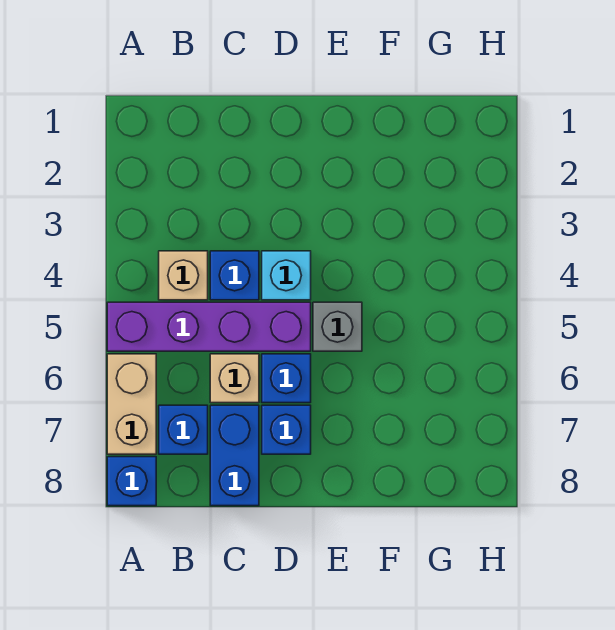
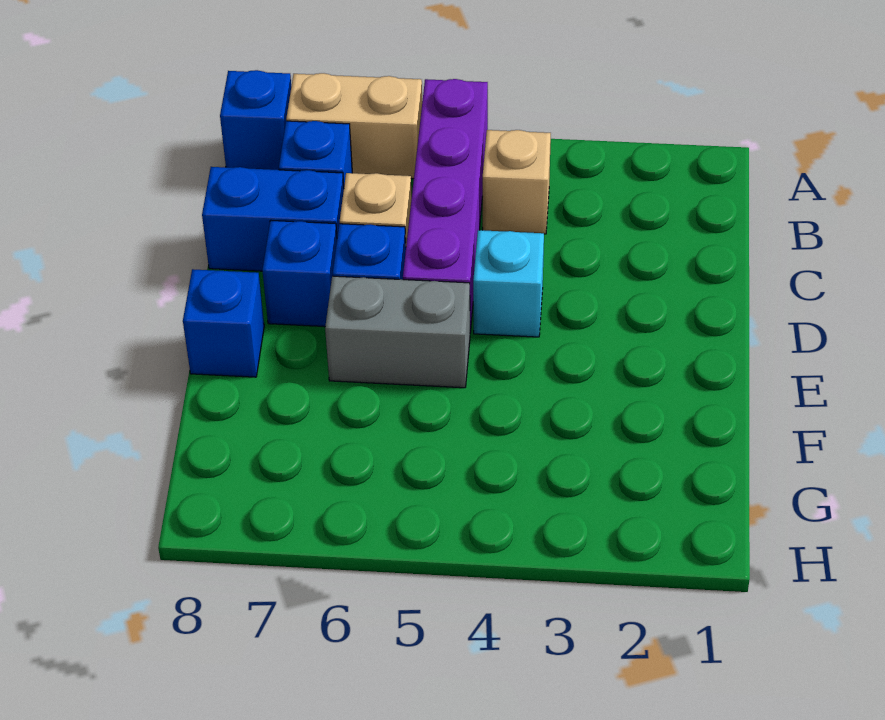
blue 1x1 brick [210,251,259,300] -> blue 1x1 brick moved to [183,269,264,377]
grey 1x1 brick [313,302,362,351] -> grey 1x2 brick [325,276,470,388]

